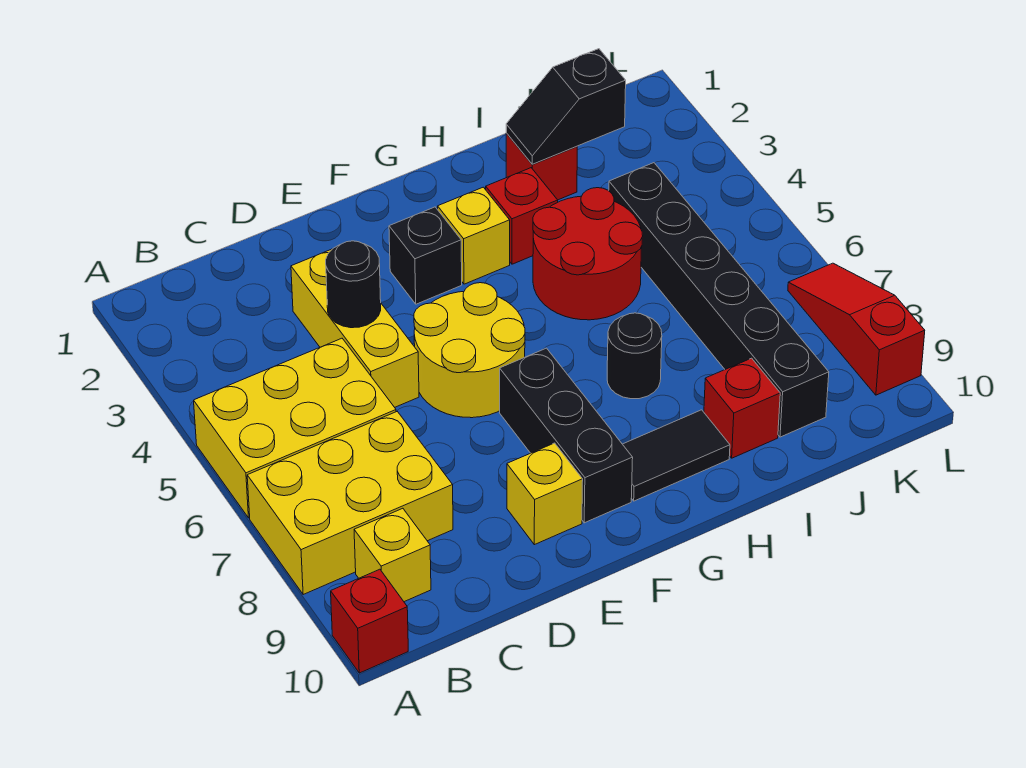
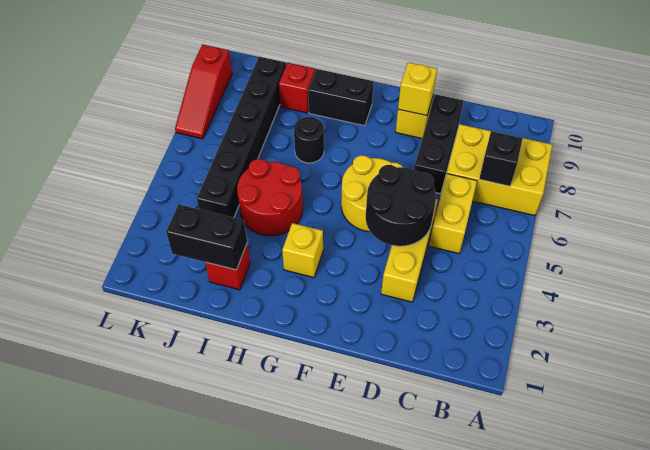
yellow 2x3 brick [194,338,396,518] -> yellow 1x2 brick [429,174,477,254]
red 1x1 brick [331,569,408,673] -> none
yellow 1x1 brick [354,508,431,602] -> yellow 1x1 brick moved to [398,62,437,116]
black 1x1 round brick [326,241,381,328] -> black 2x2 round brick [366,165,436,246]
black 1x1 brick [389,207,462,304] -> black 1x1 brick moved to [479,131,523,186]
black 1x3 brick [500,348,633,523] -> black 1x3 brick moved to [414,94,464,194]
black 1x2 tile [623,410,730,501] -> black 1x2 brick [308,69,374,126]
red 1x1 brick [486,168,558,264] -> none
black 1x2 slope [506,49,626,164] -> black 1x2 brick [166,204,247,270]

